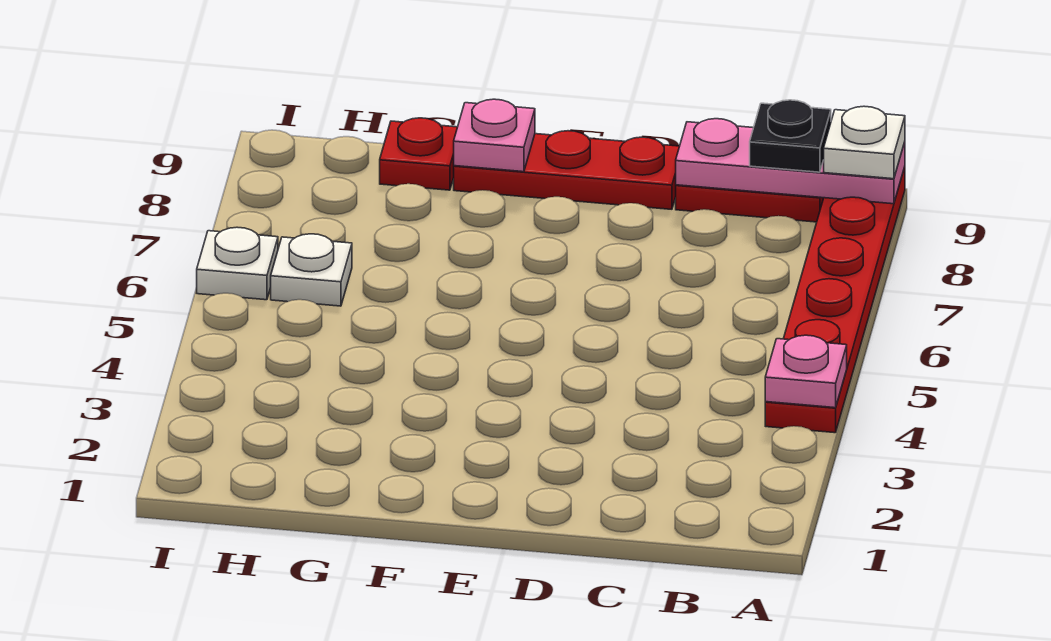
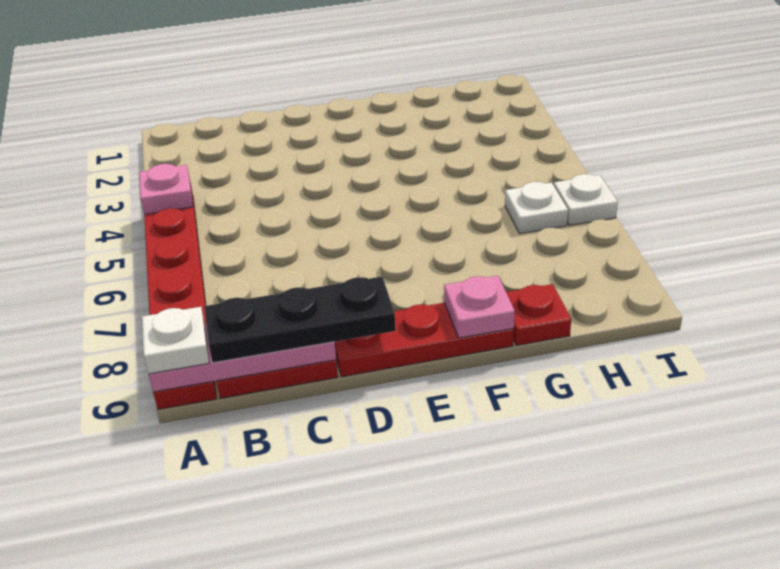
black 1x1 plate [750,100,831,172] -> black 1x3 plate [204,277,396,363]

